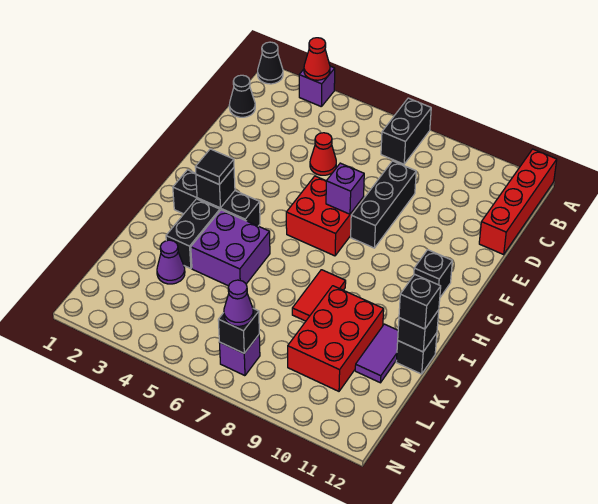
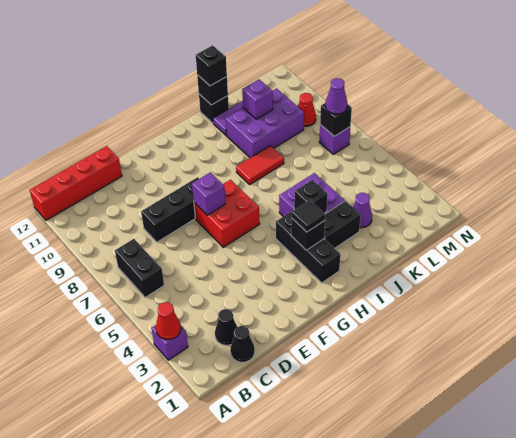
black 1x1 cone [258,42,283,84] -> black 1x1 cone moved to [215,309,237,345]
black 1x2 brick [381,98,431,164] -> black 1x2 brick turned to [115,239,164,297]
red 1x1 cone [310,133,336,175] -> red 1x1 cone moved to [298,93,316,126]
black 1x1 brick [414,250,452,297] -> black 1x1 brick moved to [294,180,328,213]
red 2x3 brick [288,286,384,391] -> purple 2x3 brick [226,89,304,158]
none -> purple 1x1 brick [242,79,273,119]

